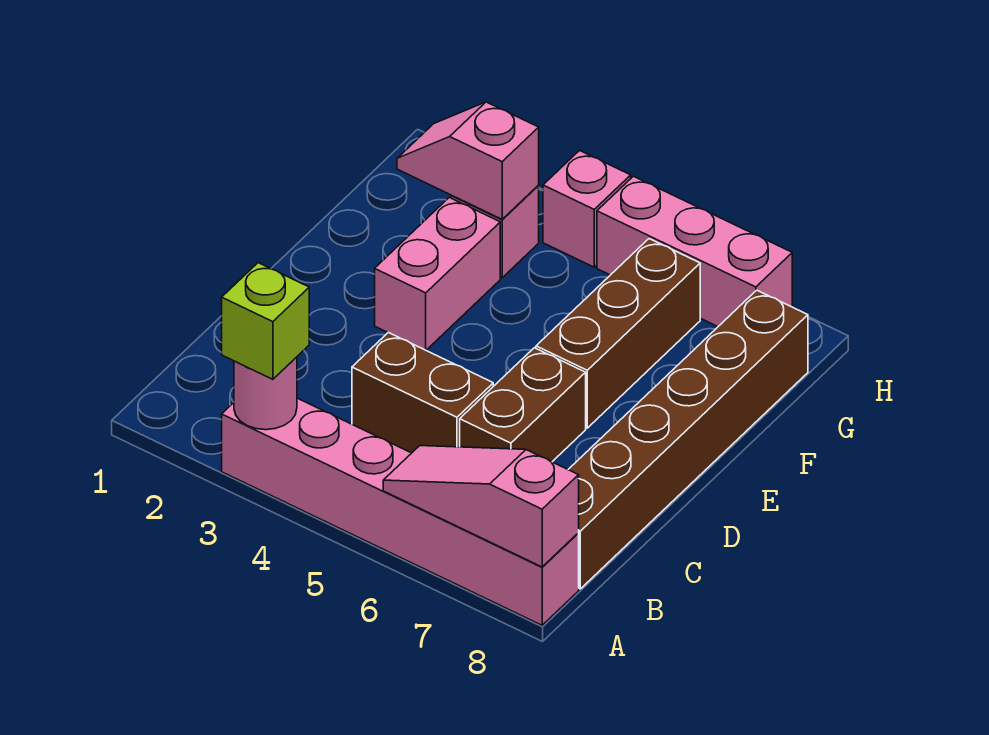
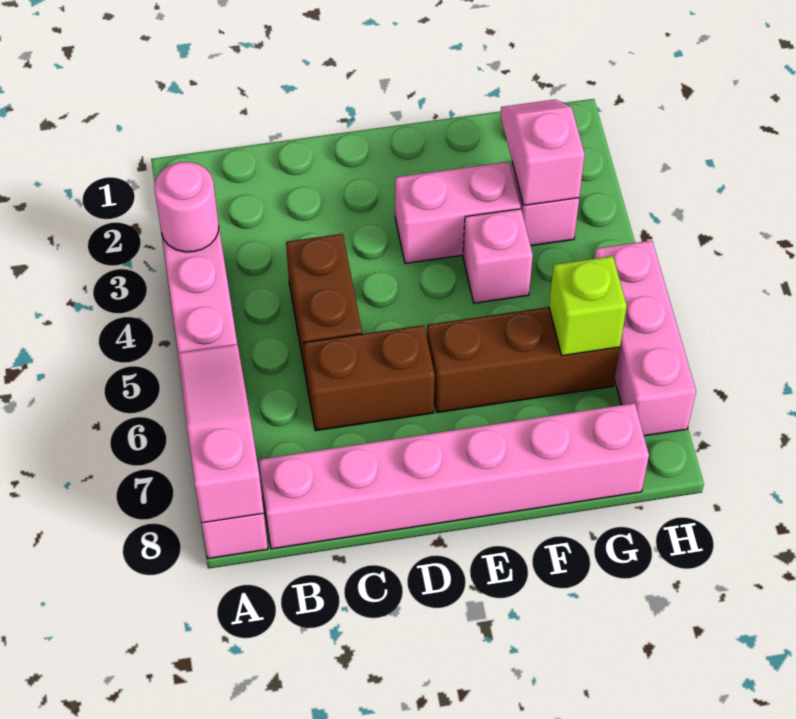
lime 1x1 brick [222,263,309,379] -> lime 1x1 brick moved to [549,256,627,356]
brown 1x6 brick [568,290,808,589] -> pink 1x6 brick [259,403,649,549]
pink 1x1 brick [543,151,631,267] -> pink 1x1 brick moved to [463,209,533,303]

